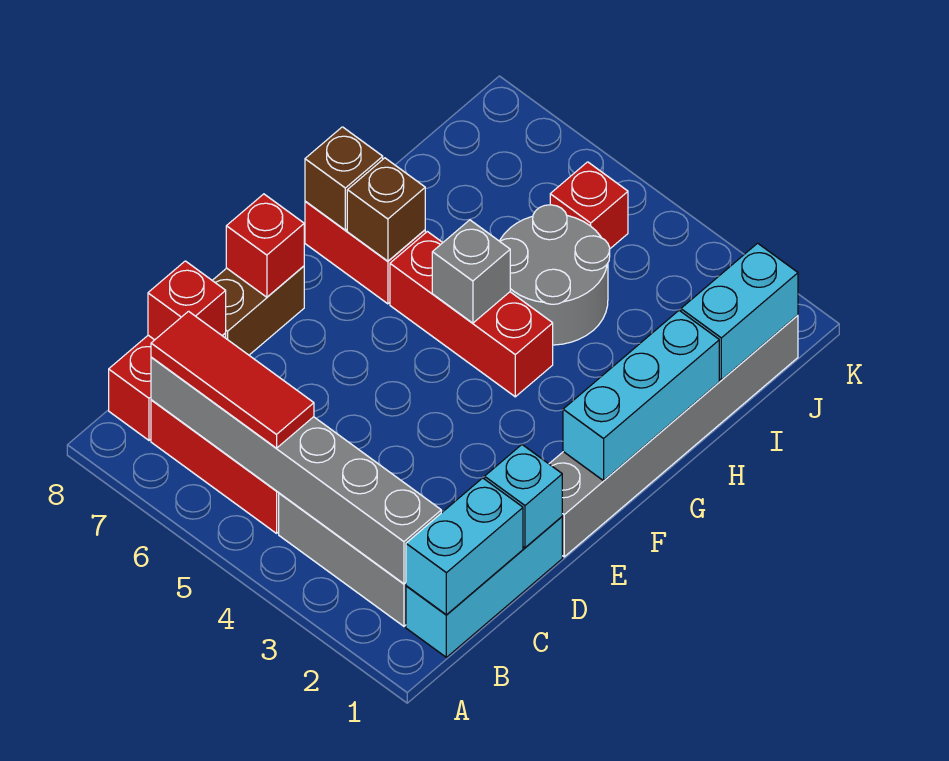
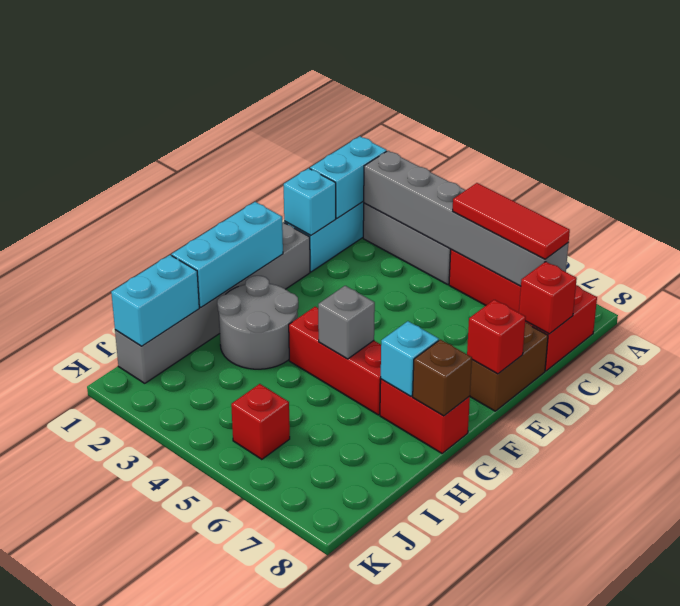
brown 1x1 brick [347,158,425,261] -> cyan 1x1 brick [381,321,439,396]
grey 2x2 round brick [500,205,610,345] -> grey 2x2 round brick moved to [217,276,298,369]

